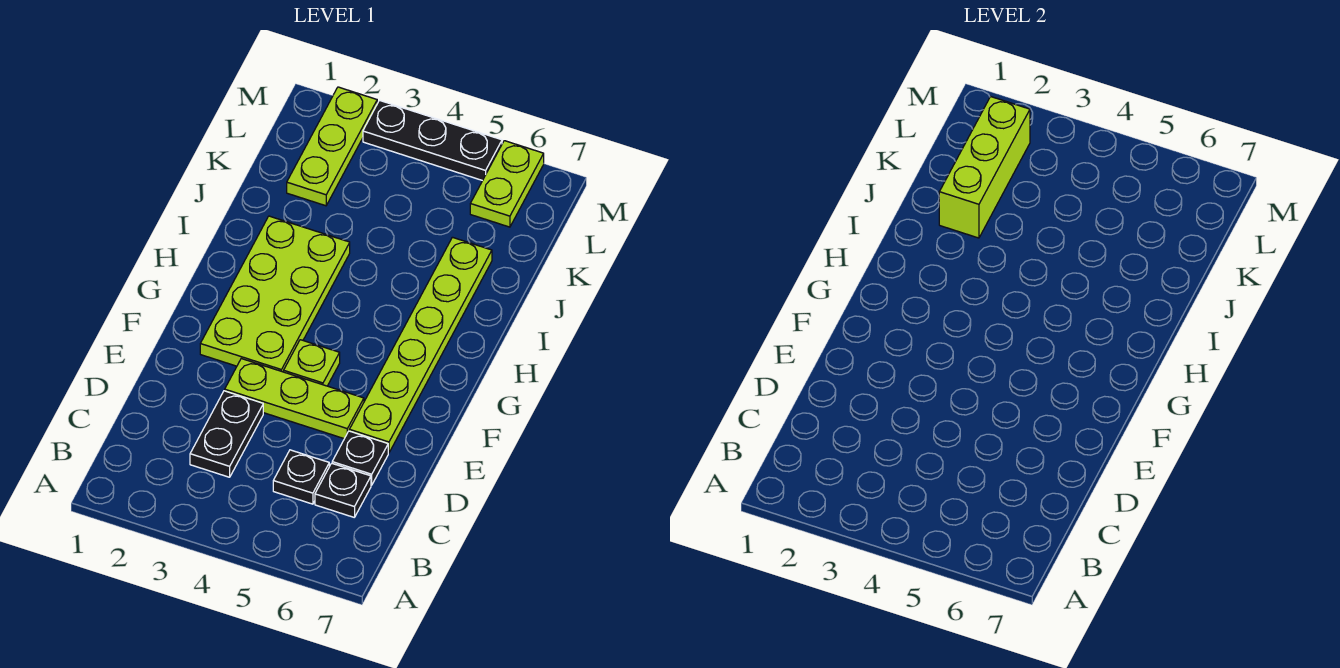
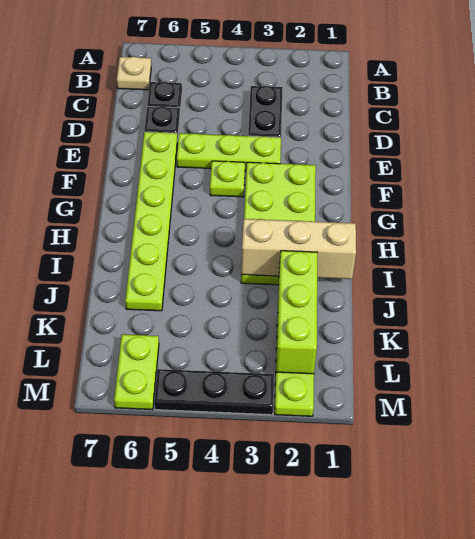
none -> tan 1x1 plate [117,57,151,90]
black 1x1 plate [273,450,329,504] -> none
none -> tan 1x3 brick [241,219,356,279]

